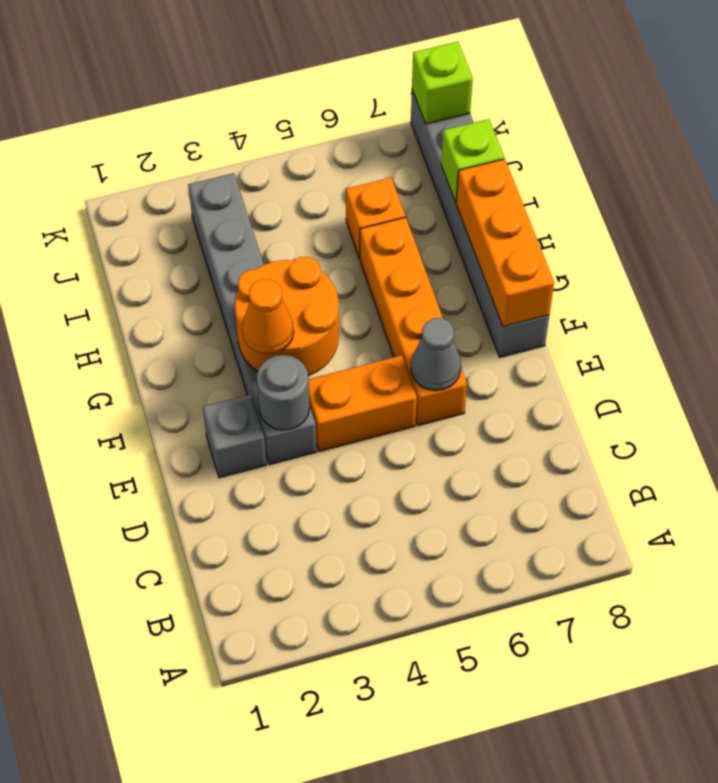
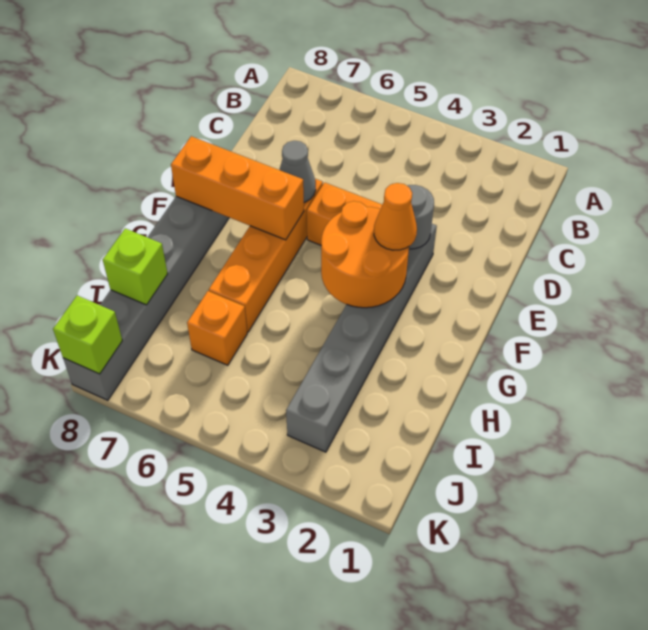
grey 1x1 brick [203,394,267,478] -> none
orange 1x3 brick [456,159,554,327] -> orange 1x3 brick turned to [171,136,304,240]

